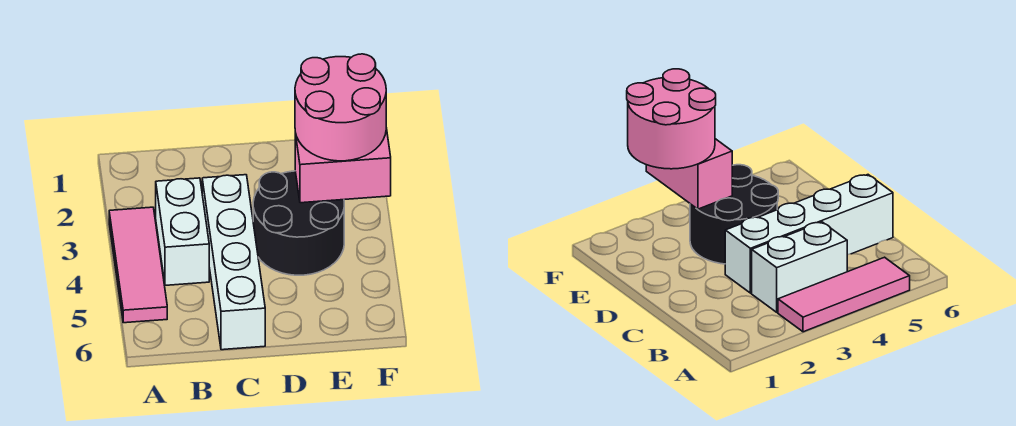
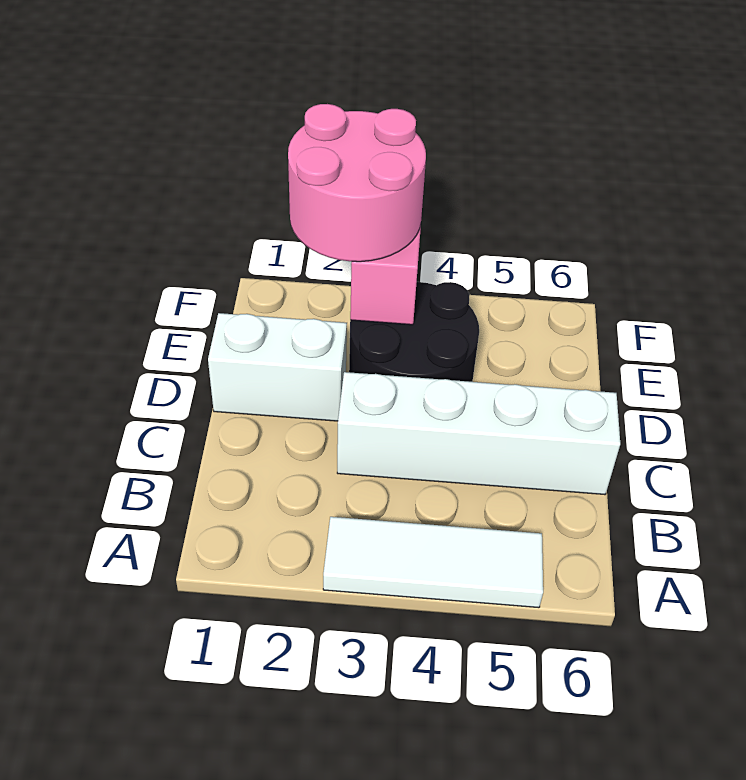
pink 1x3 tile [109,207,167,323] -> white 1x3 tile [323,517,543,608]
white 1x2 brick [156,178,209,285] -> white 1x2 brick moved to [208,313,347,421]

